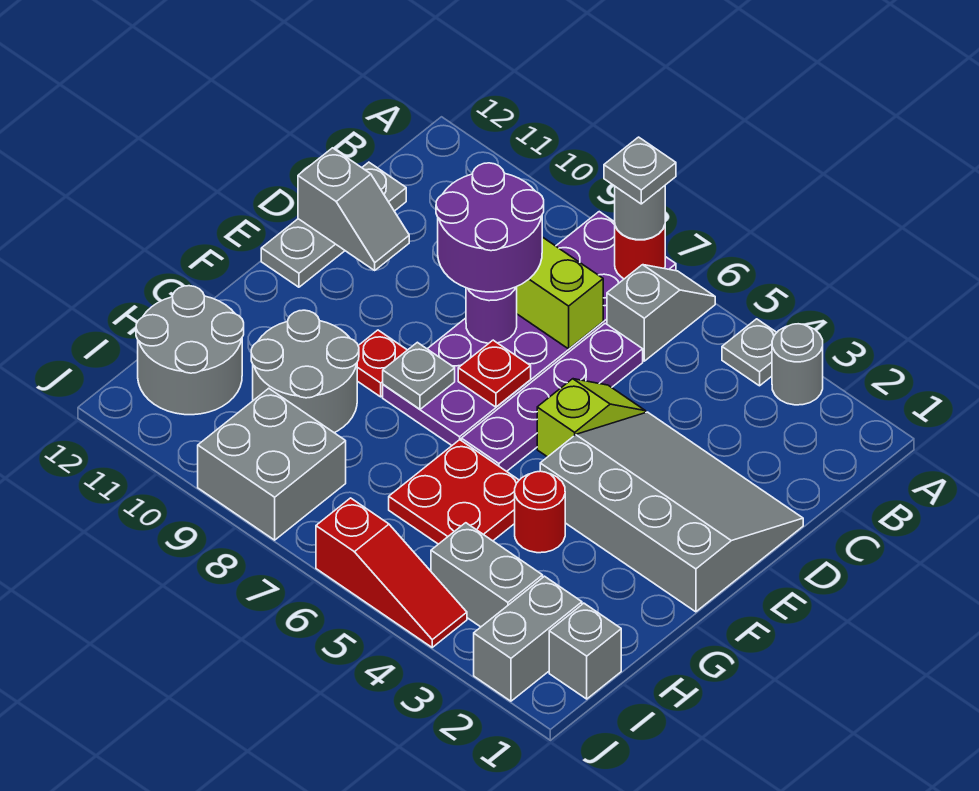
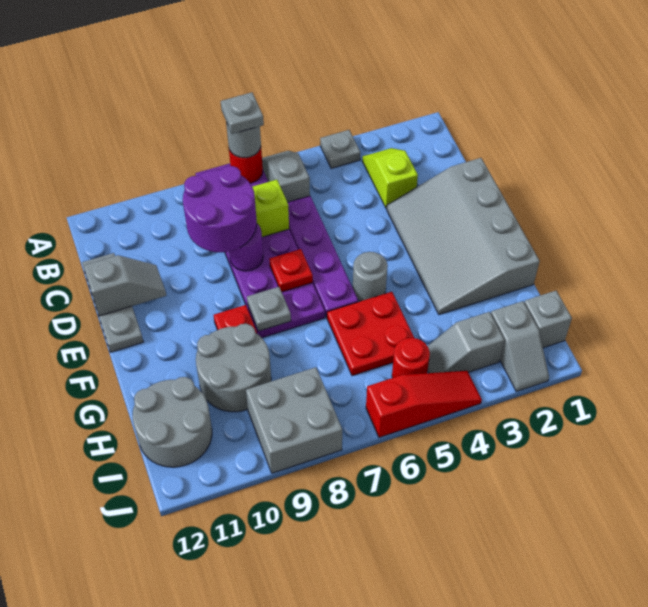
grey 1x1 round brick [772,324,823,405] -> grey 1x1 round brick moved to [353,252,388,301]
grey 3x4 slope [540,412,803,612] -> grey 3x4 slope turned to [387,158,540,315]
lime 1x2 slope [537,379,646,457] -> lime 1x2 slope moved to [362,148,418,208]
red 1x1 round brick [515,471,565,553] -> red 1x1 round brick moved to [392,338,430,378]
grey 1x2 brick [474,576,582,701] -> grey 1x2 slope [491,301,549,392]
grey 1x2 brick [431,523,543,627] -> grey 1x2 slope [428,312,504,373]

